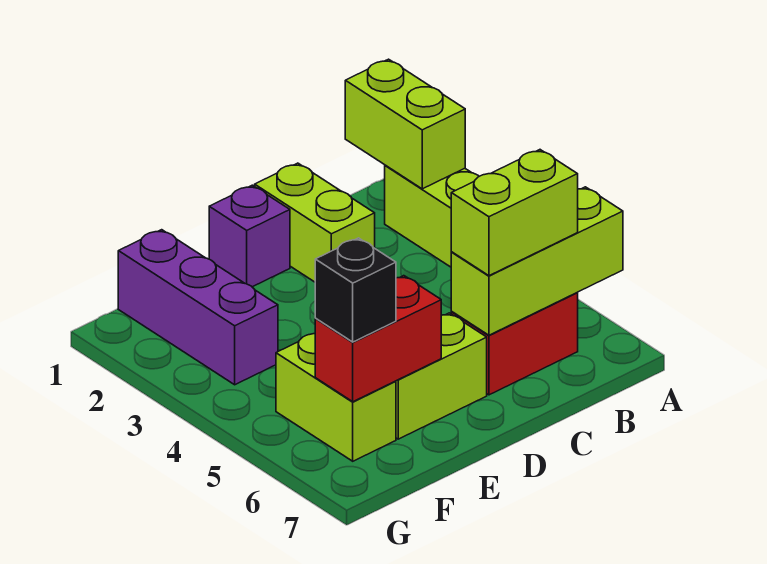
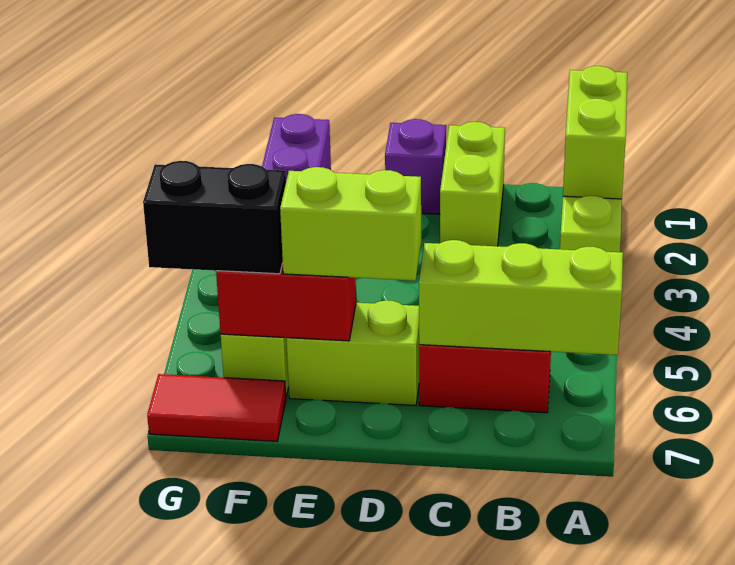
lime 1x2 brick [451,150,578,276] -> lime 1x2 brick moved to [280,167,421,281]
black 1x1 brick [315,238,396,342] -> black 1x2 brick [143,161,286,274]
none -> red 1x2 tile [147,374,286,441]

